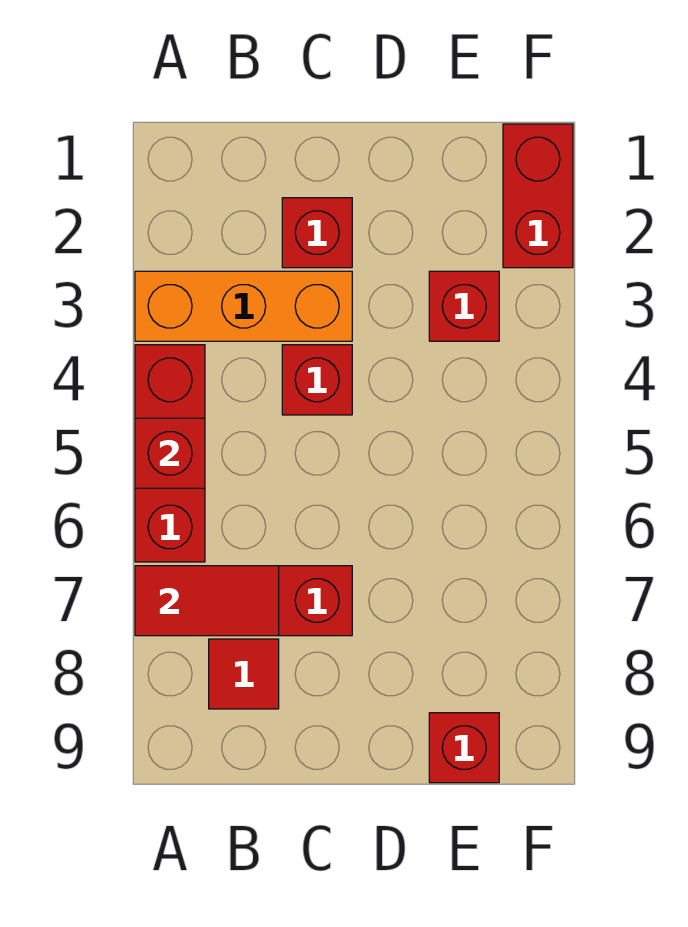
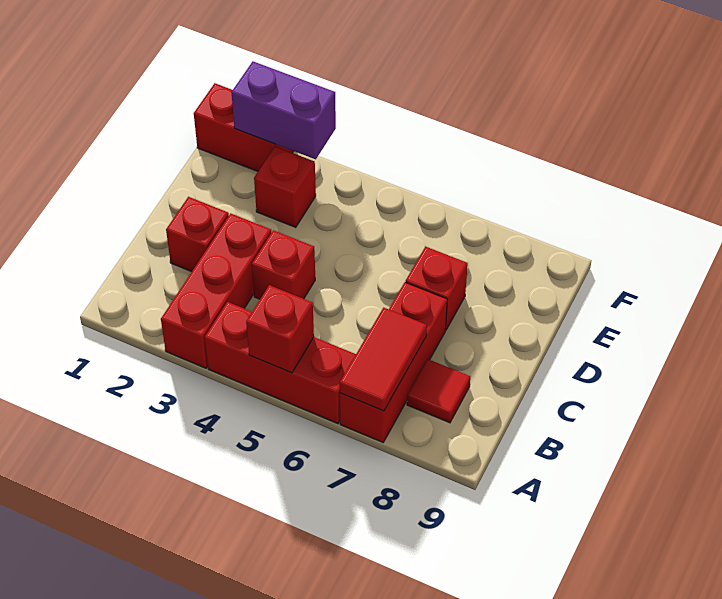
orange 1x3 brick [135,271,352,341] -> red 1x3 brick [161,213,271,368]
red 1x1 brick [429,713,499,783] -> red 1x1 brick moved to [406,247,468,330]
none -> purple 1x2 brick [232,62,336,159]

